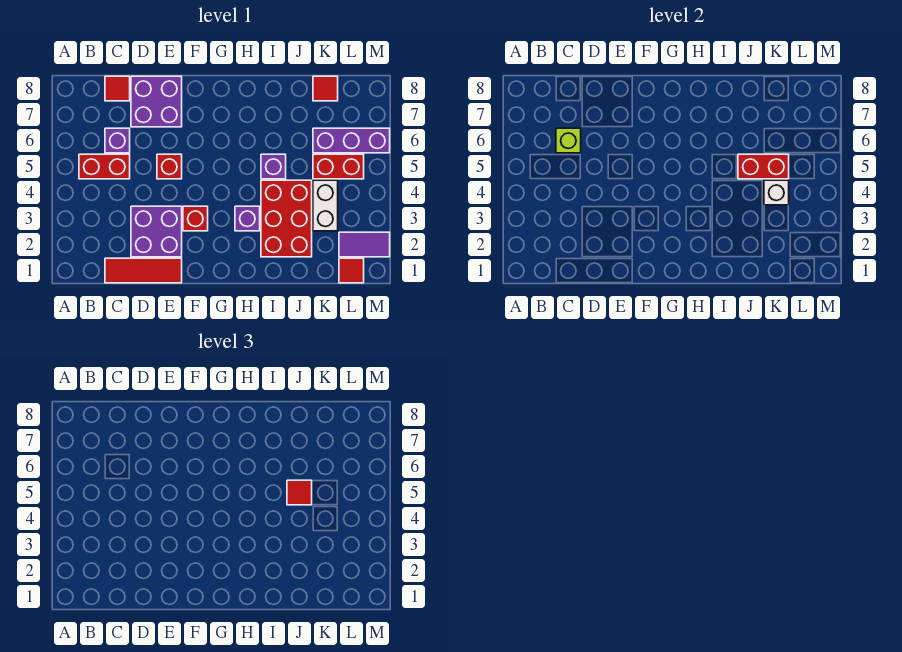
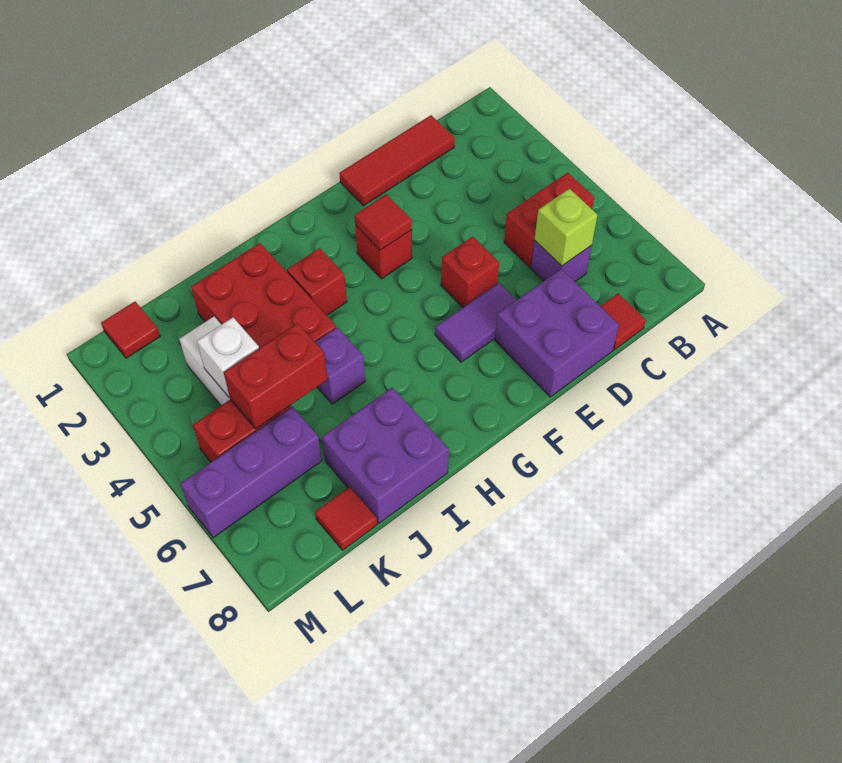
purple 2x2 brick [131,206,182,257] -> purple 2x2 brick moved to [322,388,449,523]
purple 1x1 brick [235,206,260,231] -> red 1x1 brick [287,248,347,315]
red 1x1 tile [287,480,312,505] -> red 1x1 tile moved to [355,194,412,250]
purple 1x2 tile [339,232,390,257] -> purple 1x2 tile moved to [435,283,516,362]

